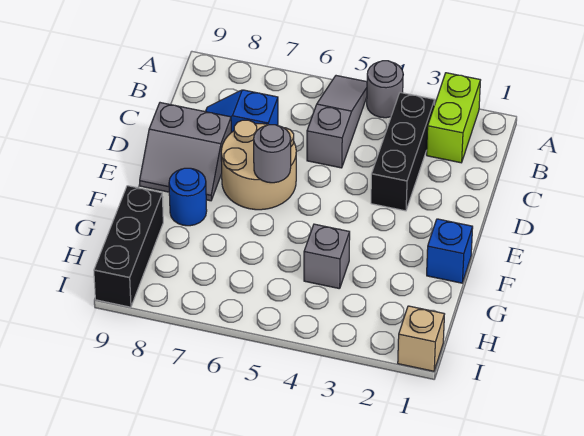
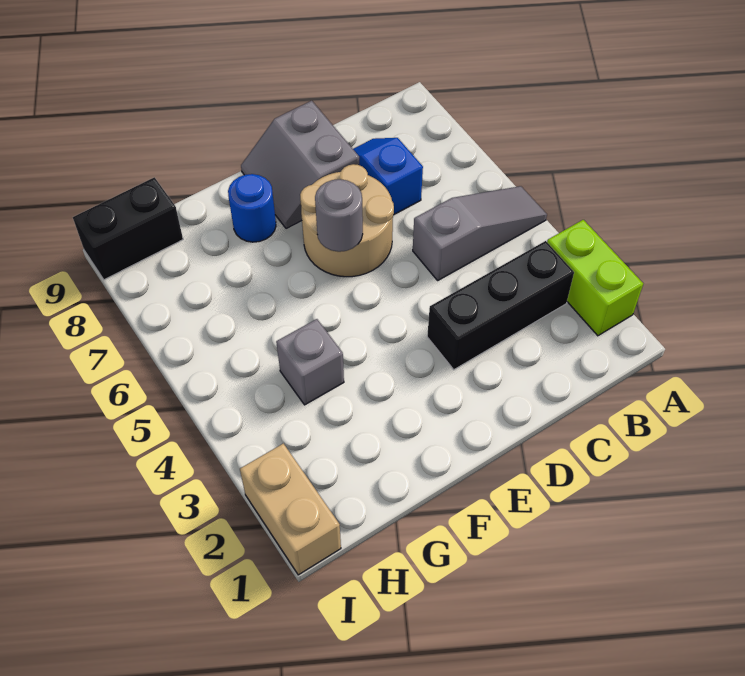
lime 1x2 brick [427,73,480,163] -> lime 1x2 brick turned to [547,220,643,336]
grey 1x1 round brick [367,61,403,118] -> none
blue 1x1 brick [427,219,473,283] -> none
black 1x3 brick [94,186,163,307] -> black 1x2 brick [73,177,183,280]
tan 1x1 brick [398,306,444,371] -> tan 1x2 brick [240,443,341,575]

